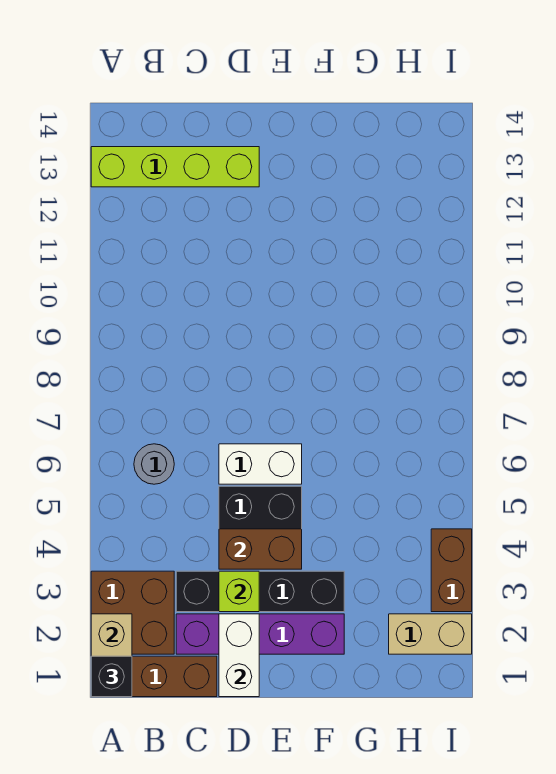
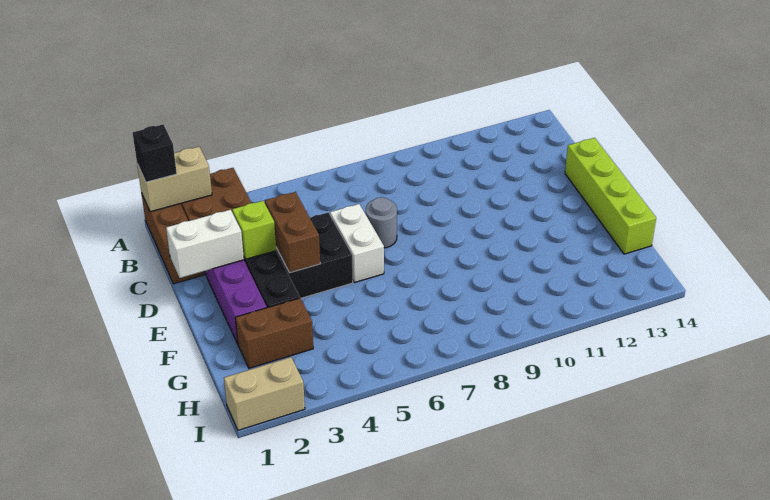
lime 1x4 brick [91,147,259,187] -> lime 1x4 brick moved to [565,138,656,254]
grey 1x1 round brick [134,444,174,484] -> grey 1x1 round brick moved to [366,197,397,248]
tan 1x2 brick [389,614,472,654] -> tan 1x2 brick turned to [224,357,305,430]
brown 1x2 brick [431,529,472,612] -> brown 1x2 brick moved to [235,298,313,368]

